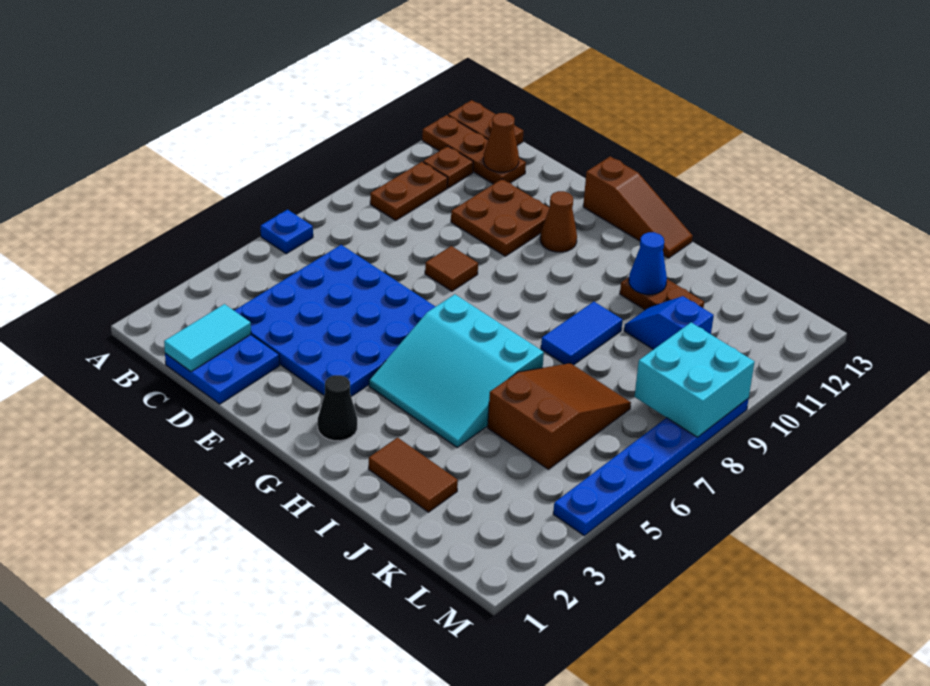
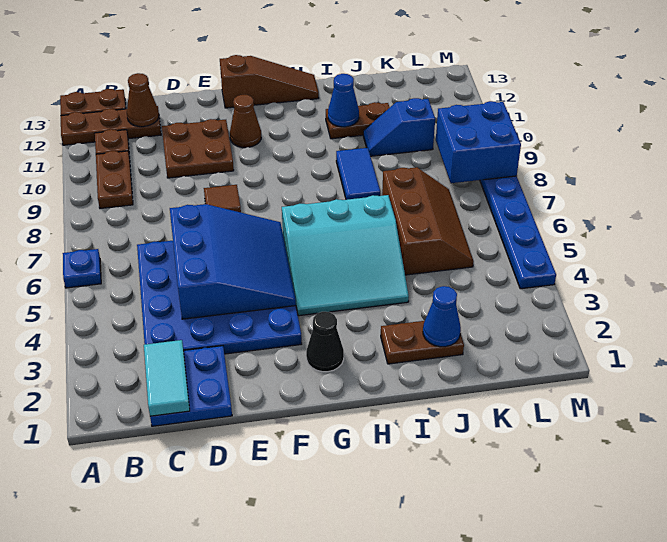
none -> blue 3x3 slope [170,204,296,319]
brown 1x2 tile [369,438,458,512] -> brown 1x2 plate [381,321,464,364]
none -> blue 1x1 cone [423,286,461,347]
brown 2x3 slope [488,363,631,469] -> brown 2x3 slope turned to [382,167,474,275]
cyan 2x2 brick [634,323,754,437] -> blue 2x2 brick [436,101,521,183]

